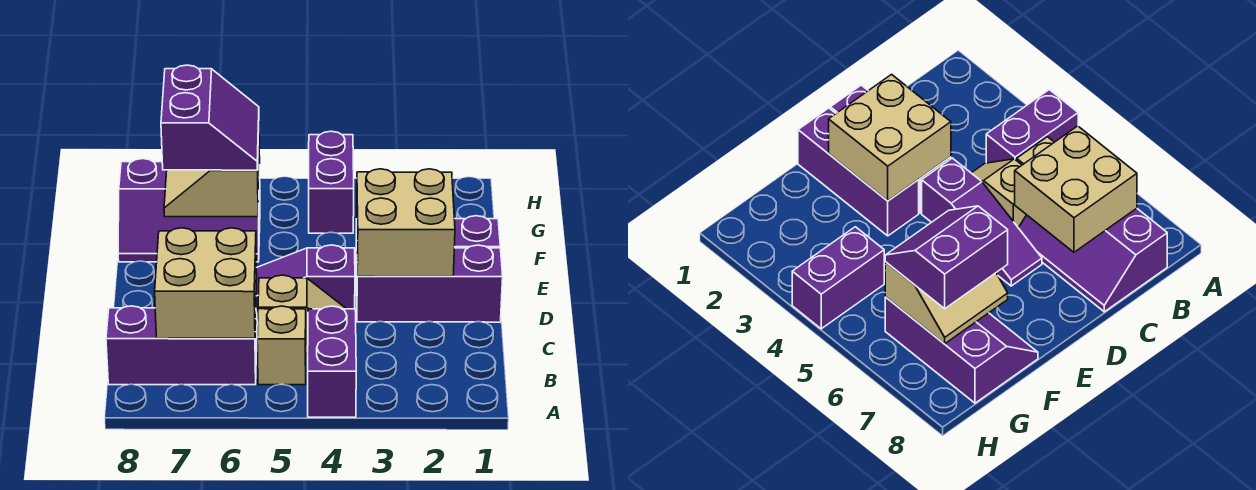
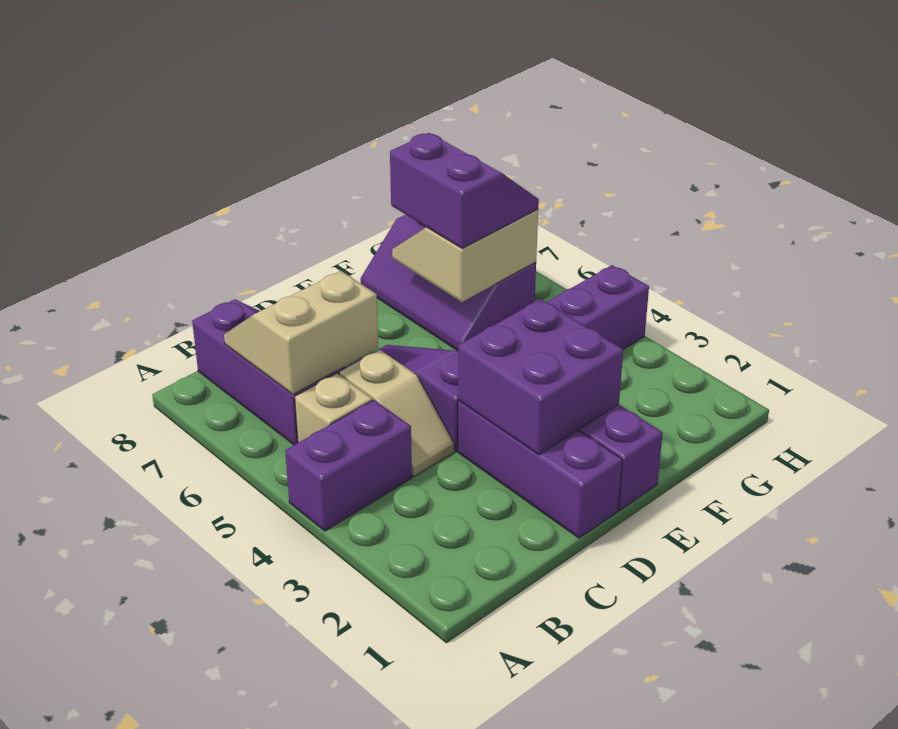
tan 2x2 brick [155,228,257,338] -> tan 2x2 slope [224,271,378,394]
tan 2x2 brick [357,169,455,276] -> purple 2x2 brick [458,299,623,455]
purple 2x2 slope [161,65,259,170] -> purple 2x2 slope turned to [390,133,539,248]

